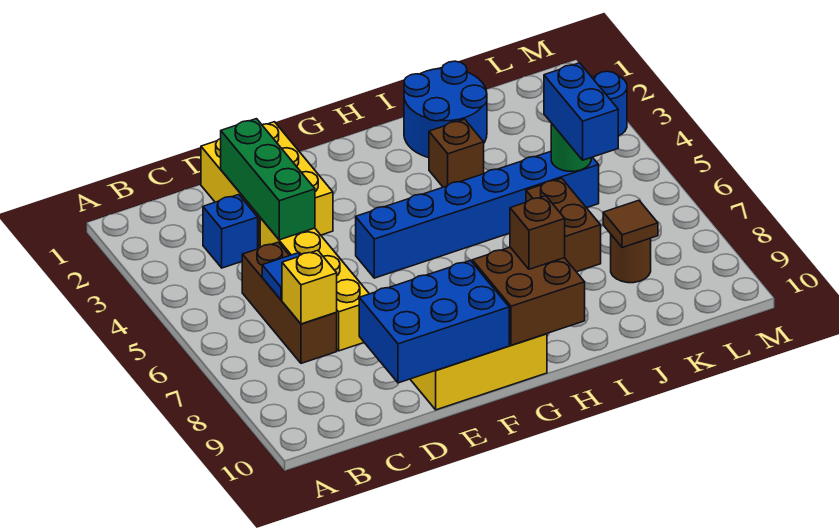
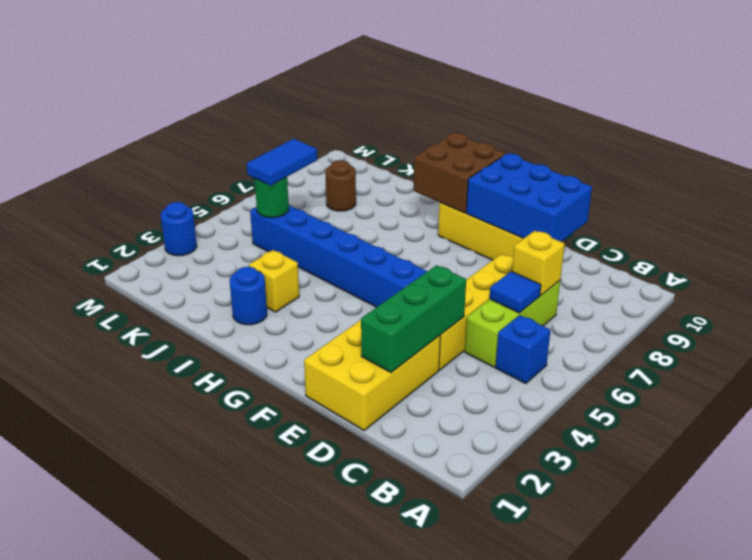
blue 1x1 brick [203,195,258,268] -> blue 1x1 brick moved to [496,315,551,384]
brown 1x3 brick [242,242,337,363] -> lime 1x3 brick [465,281,560,367]
brown 1x1 brick [510,196,565,269] -> none
blue 2x2 round brick [404,61,487,158] -> blue 1x1 round brick [230,267,267,325]
brown 1x1 brick [429,119,484,187] -> yellow 1x1 brick [249,250,299,312]
brown 1x2 brick [526,178,601,272] -> none
blue 1x2 brick [544,63,618,160] -> blue 1x2 tile [247,139,317,186]
brown 1x1 tile [603,200,658,248] -> none

